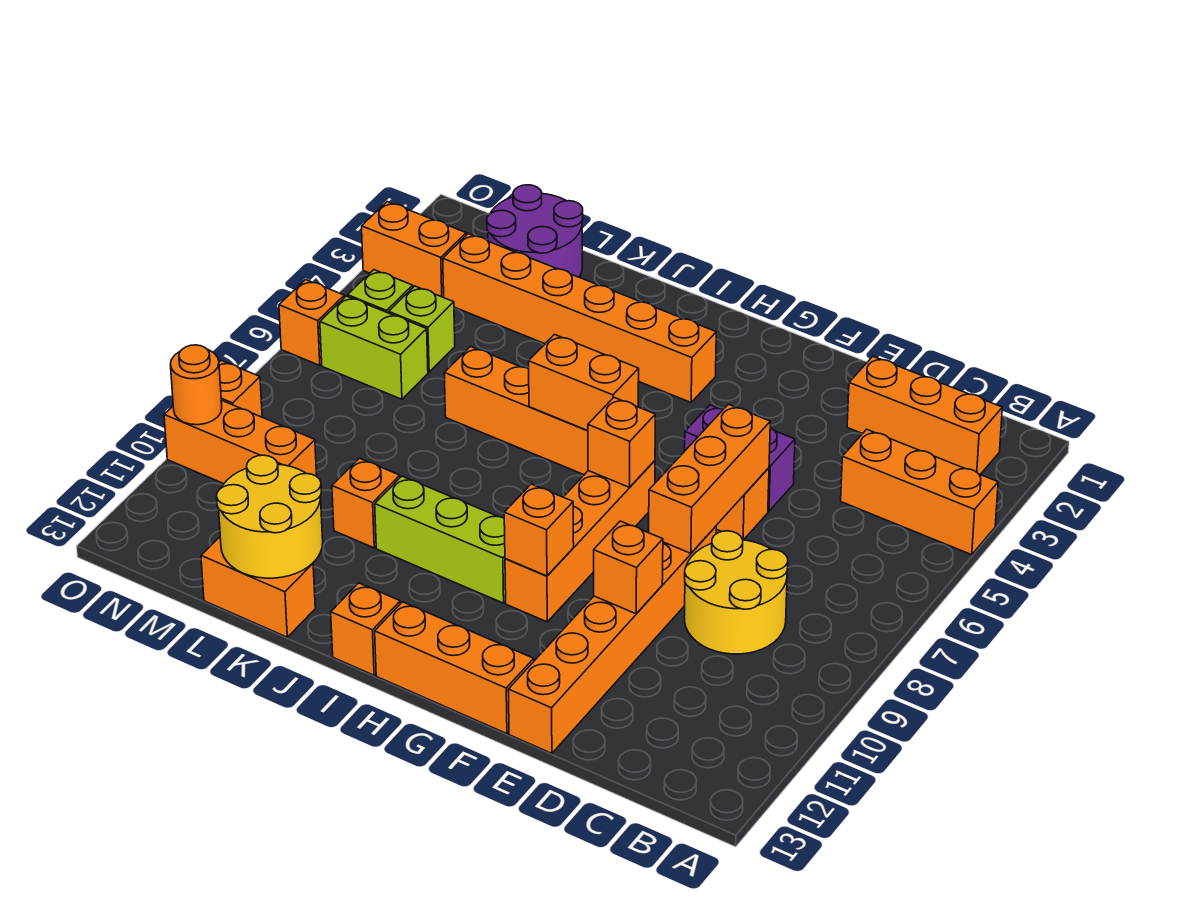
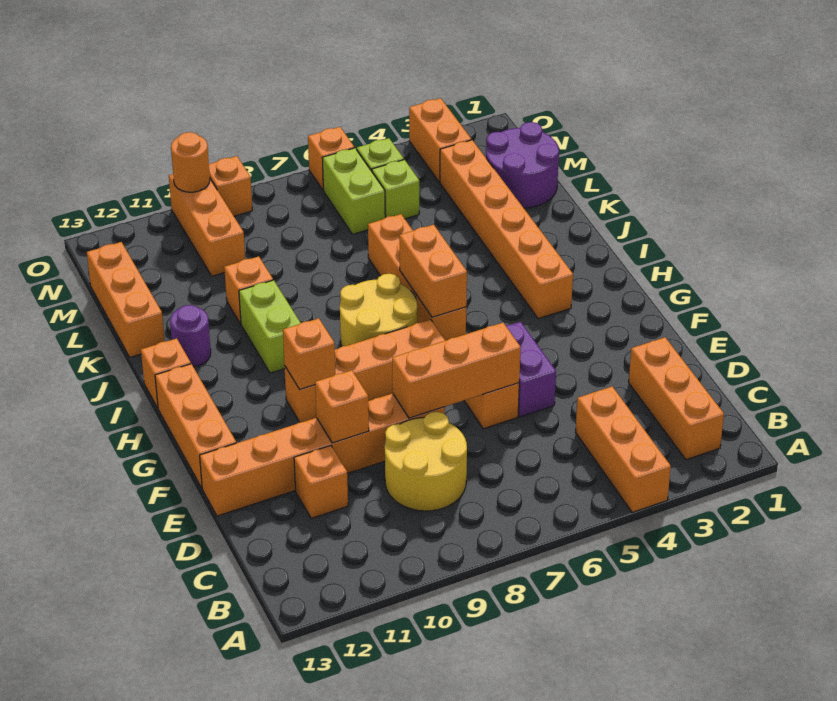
orange 1x1 brick [588,398,655,487] -> orange 1x1 brick moved to [294,446,348,518]
lime 1x3 brick [375,476,506,603] -> lime 1x2 brick [239,280,301,373]
none -> purple 1x1 round brick [170,305,211,367]
yellow 2x2 round brick [217,455,323,578] -> yellow 2x2 round brick moved to [340,274,417,346]
orange 1x2 brick [201,537,315,637] -> orange 1x3 brick [87,242,165,357]

